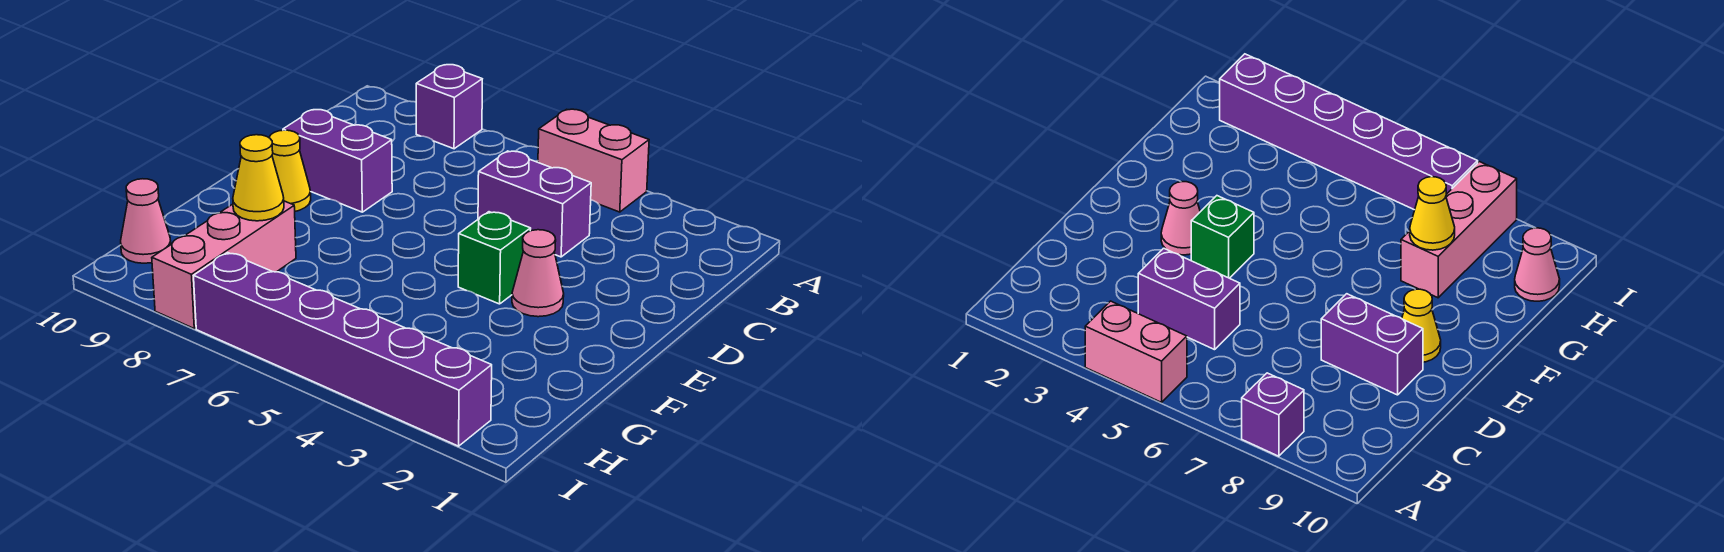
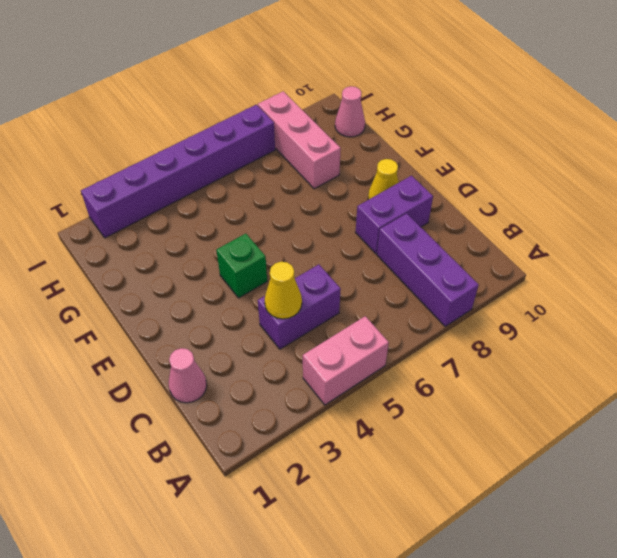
purple 1x1 brick [416,65,482,149] -> purple 1x3 brick [377,213,479,326]
pink 1x1 cone [512,230,564,317] -> pink 1x1 cone moved to [169,348,207,403]
yellow 1x1 cone [233,135,284,221] -> yellow 1x1 cone moved to [265,262,302,319]

